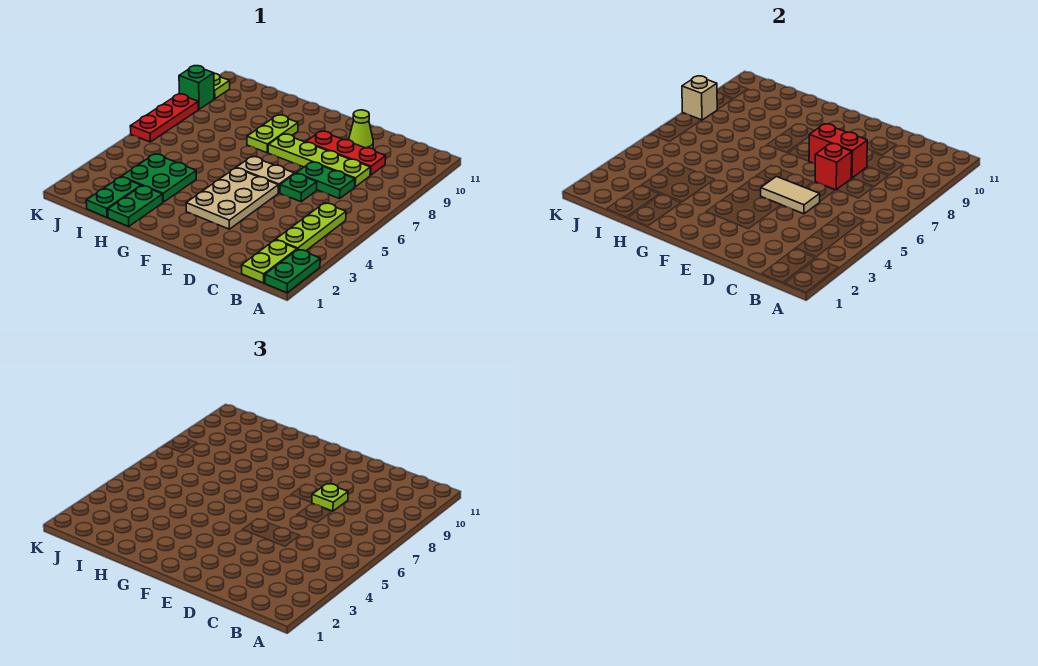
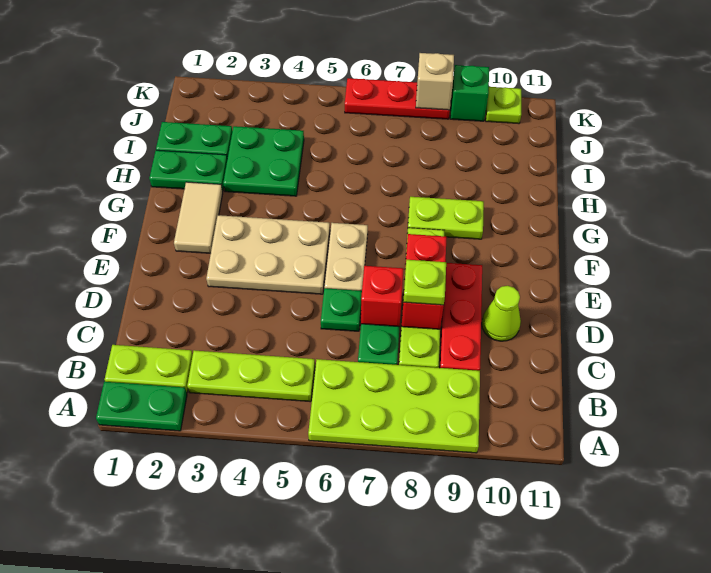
none -> lime 2x4 plate [308,359,480,453]
tan 1x2 tile [761,177,820,214] -> tan 1x2 tile moved to [174,182,223,253]

